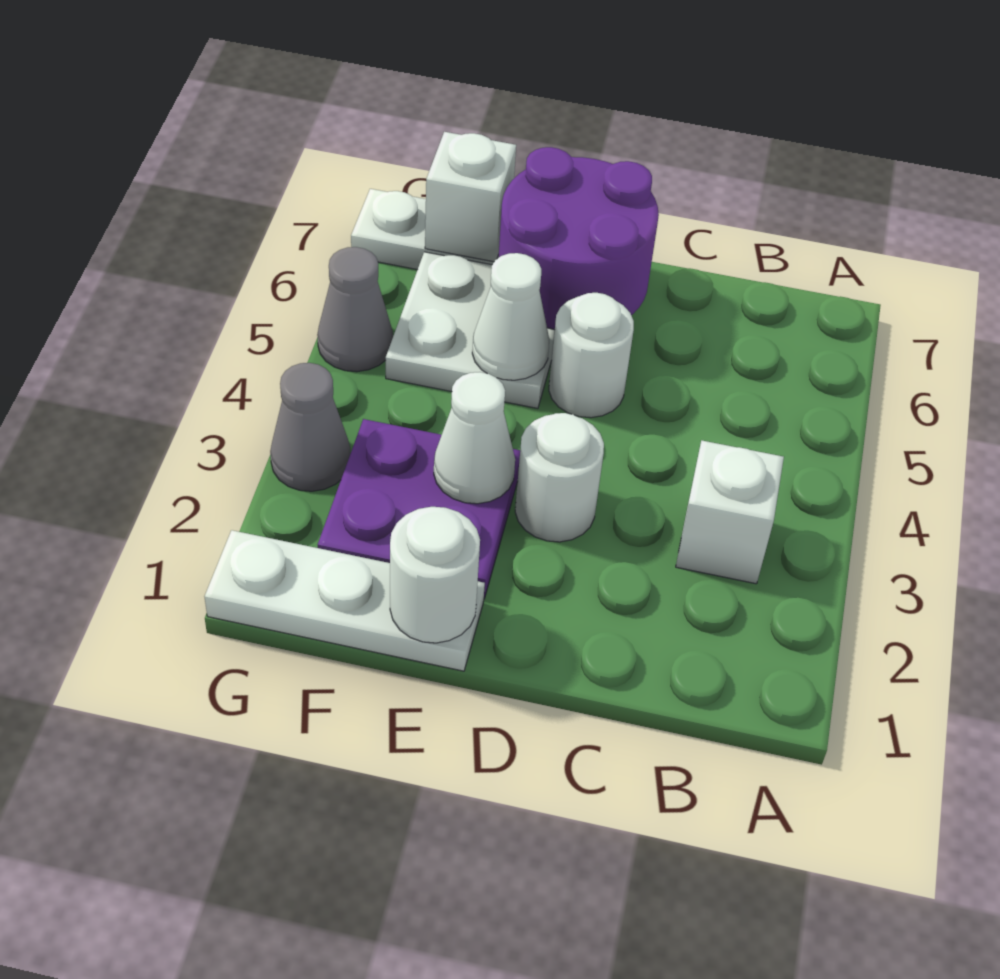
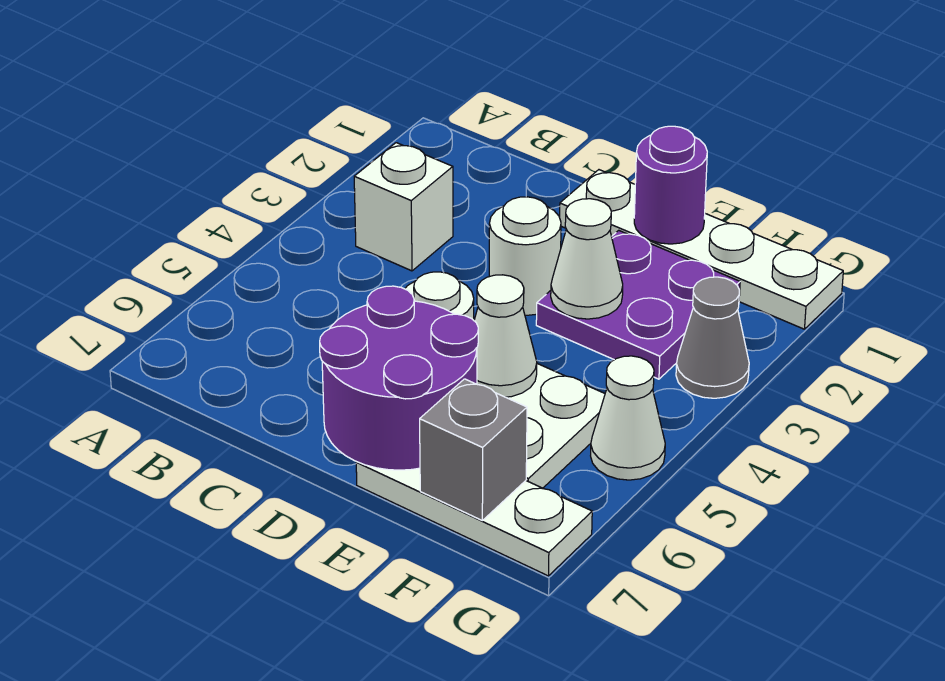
white 1x3 plate [204,530,485,671] -> white 1x4 plate [560,170,843,329]
white 1x1 round brick [390,507,480,643] -> purple 1x1 round brick [634,126,707,244]
white 1x1 brick [425,132,516,262] -> grey 1x1 brick [420,379,527,520]
grey 1x1 cone [317,247,393,372] -> white 1x1 cone [591,356,665,480]

